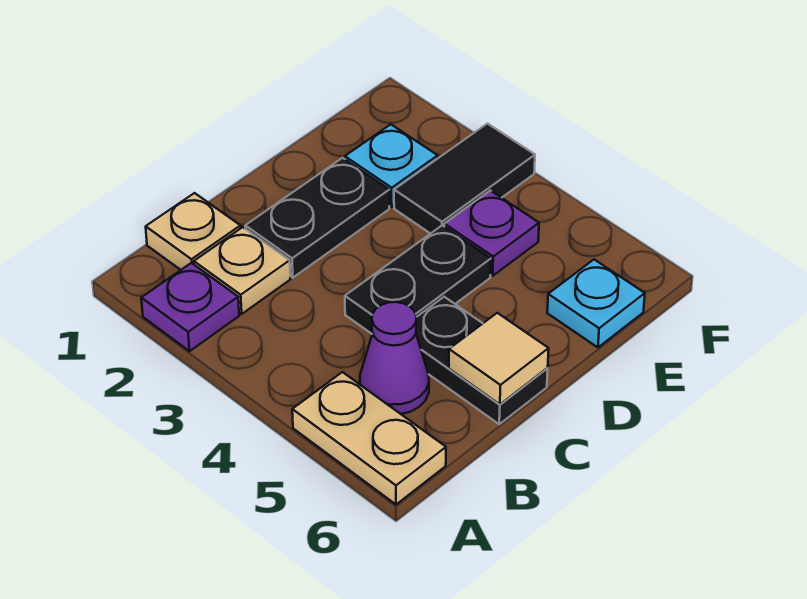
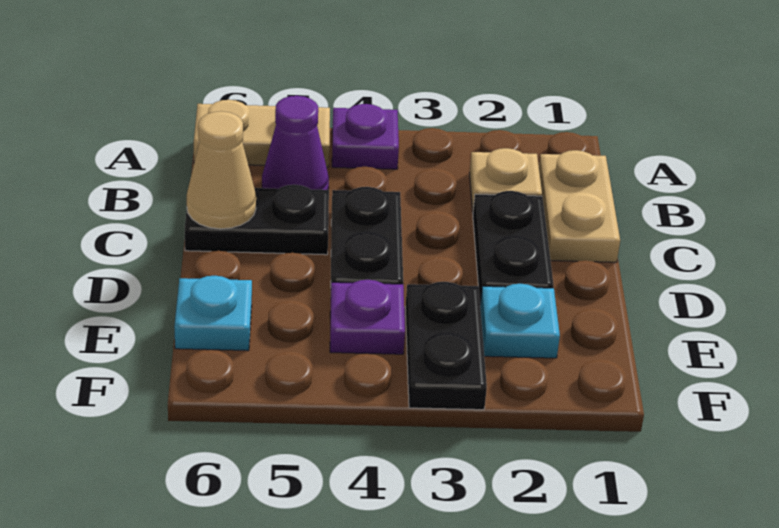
purple 1x1 plate [141,263,239,351] -> purple 1x1 plate moved to [332,104,399,169]
tan 1x1 plate [146,193,241,270] -> tan 1x2 plate [539,150,620,262]
tan 1x1 tile [449,313,549,404] -> tan 1x1 cone [187,111,256,229]
black 1x2 tile [394,124,535,234] -> black 1x2 plate [405,282,487,410]

